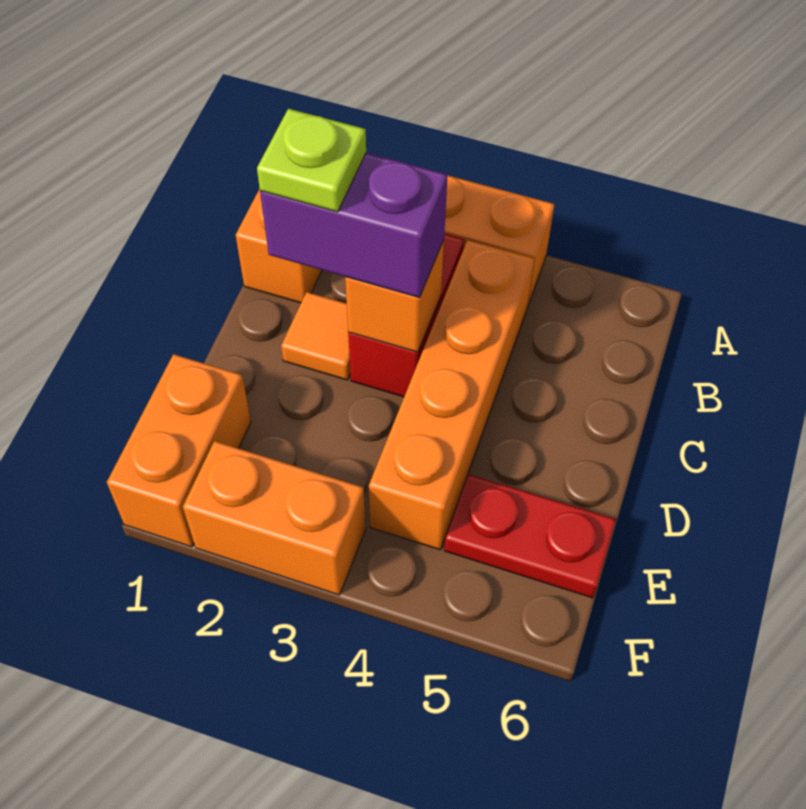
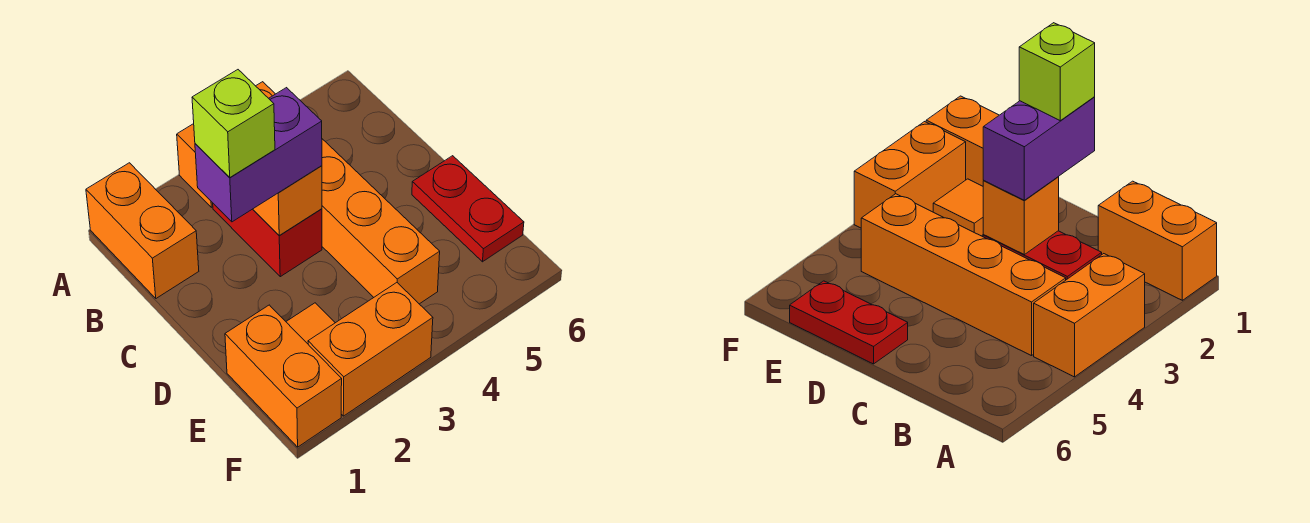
orange 1x1 tile [281,292,351,380] -> orange 1x1 tile moved to [286,303,335,344]
lime 1x1 plate [257,109,366,212] -> lime 1x1 brick [192,70,275,177]
red 1x2 plate [444,474,616,598] -> red 1x2 plate turned to [412,156,524,262]

